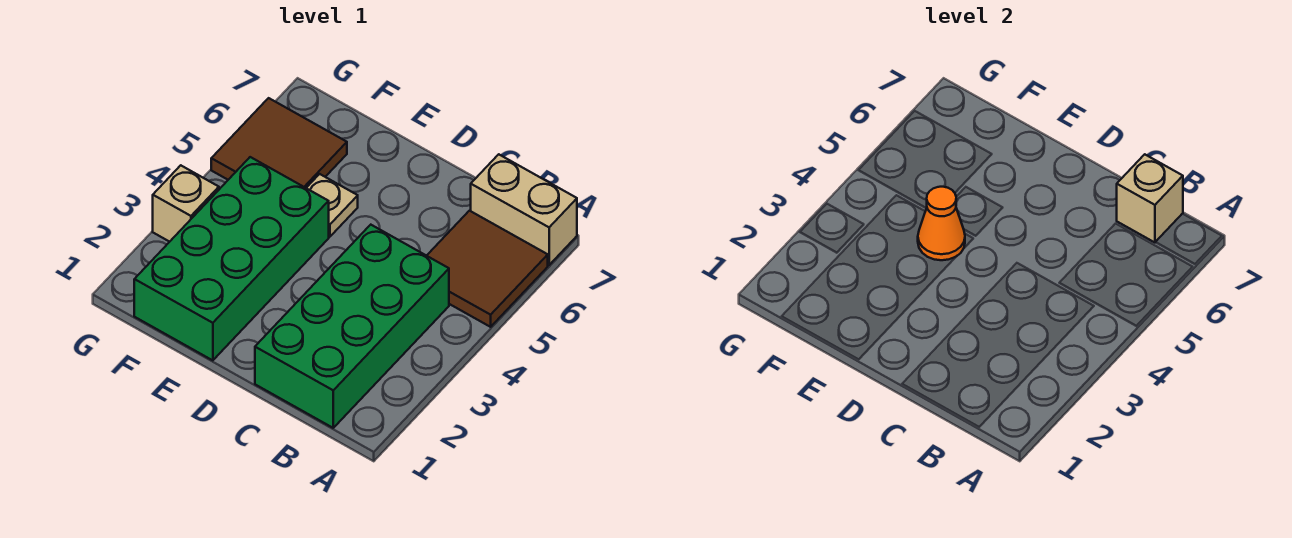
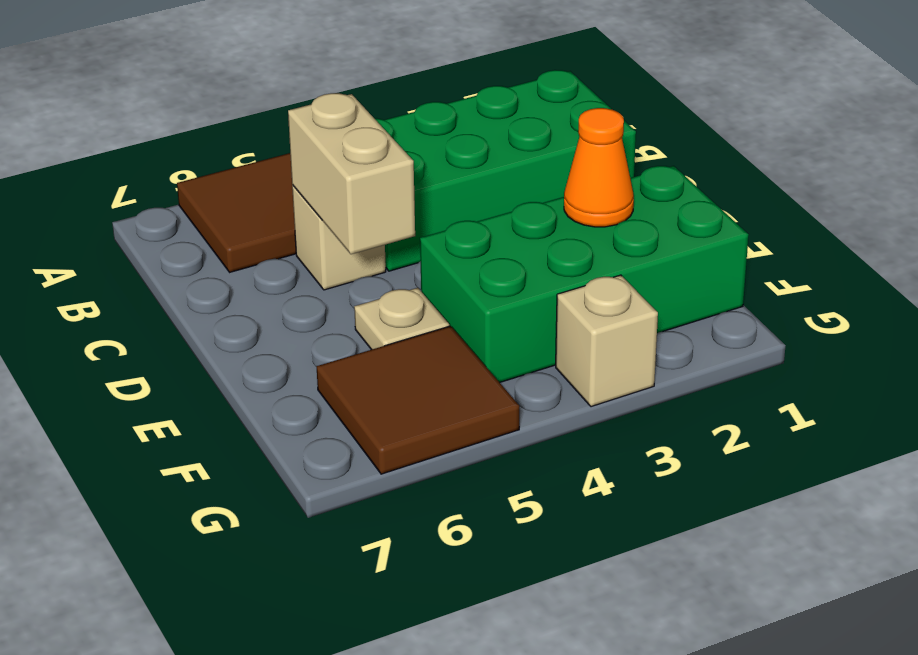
tan 1x2 brick [471,154,577,265] -> tan 1x2 brick moved to [288,93,415,254]
tan 1x1 brick [1117,154,1183,242] -> tan 1x1 brick moved to [292,185,386,290]
orange 1x1 cone [918,187,965,260] -> orange 1x1 cone moved to [564,108,634,227]

